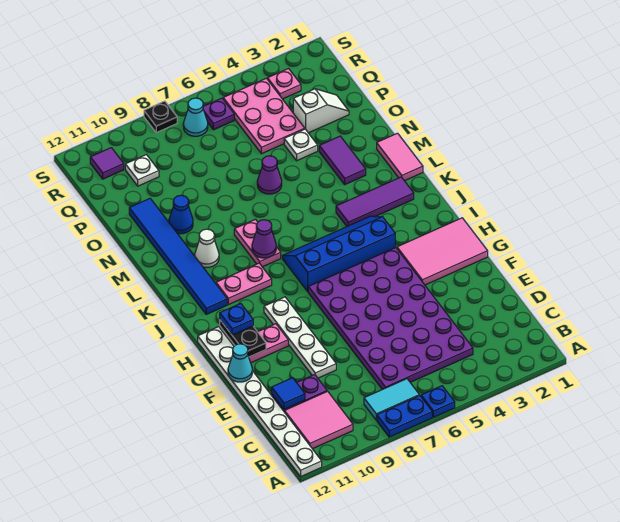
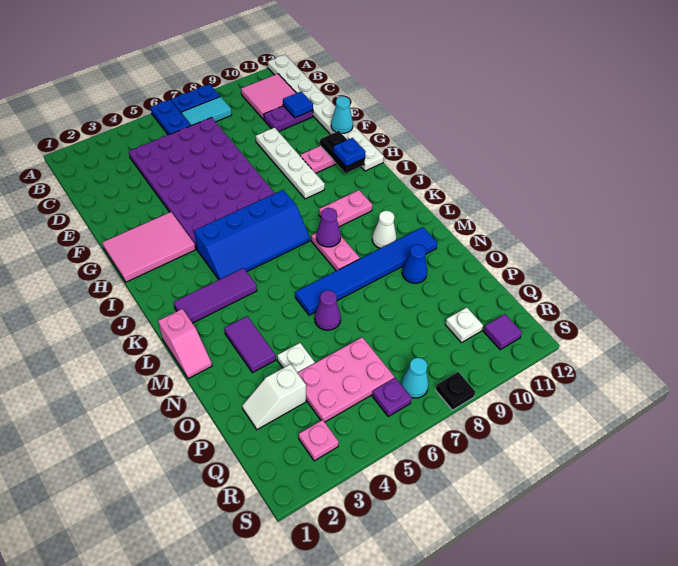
blue 1x1 plate [421,386,455,417] -> blue 1x2 plate [151,100,191,135]
blue 1x6 tile [129,199,227,314] -> blue 1x6 tile turned to [295,227,437,315]
pink 1x2 tile [377,133,423,181] -> pink 1x2 slope [158,309,212,379]
pink 2x3 plate [223,78,305,154] -> pink 2x3 plate turned to [298,337,394,422]

